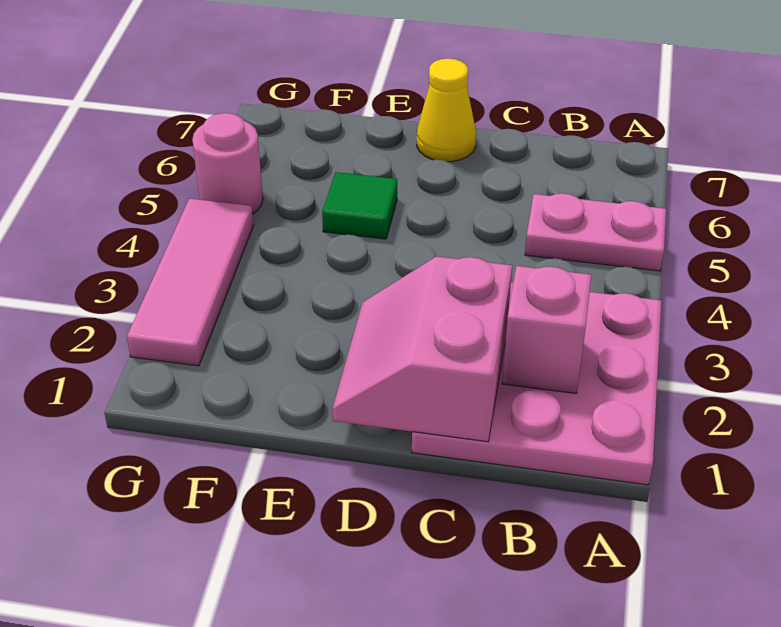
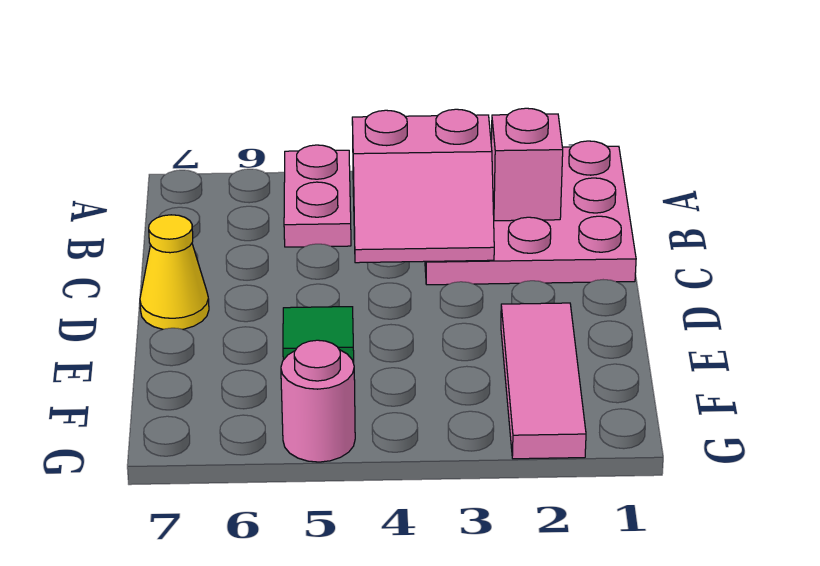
pink 2x2 slope [332,256,512,442] -> pink 2x2 slope moved to [352,109,494,263]
pink 1x3 tile [127,198,253,366] -> pink 1x3 tile turned to [501,303,586,459]

